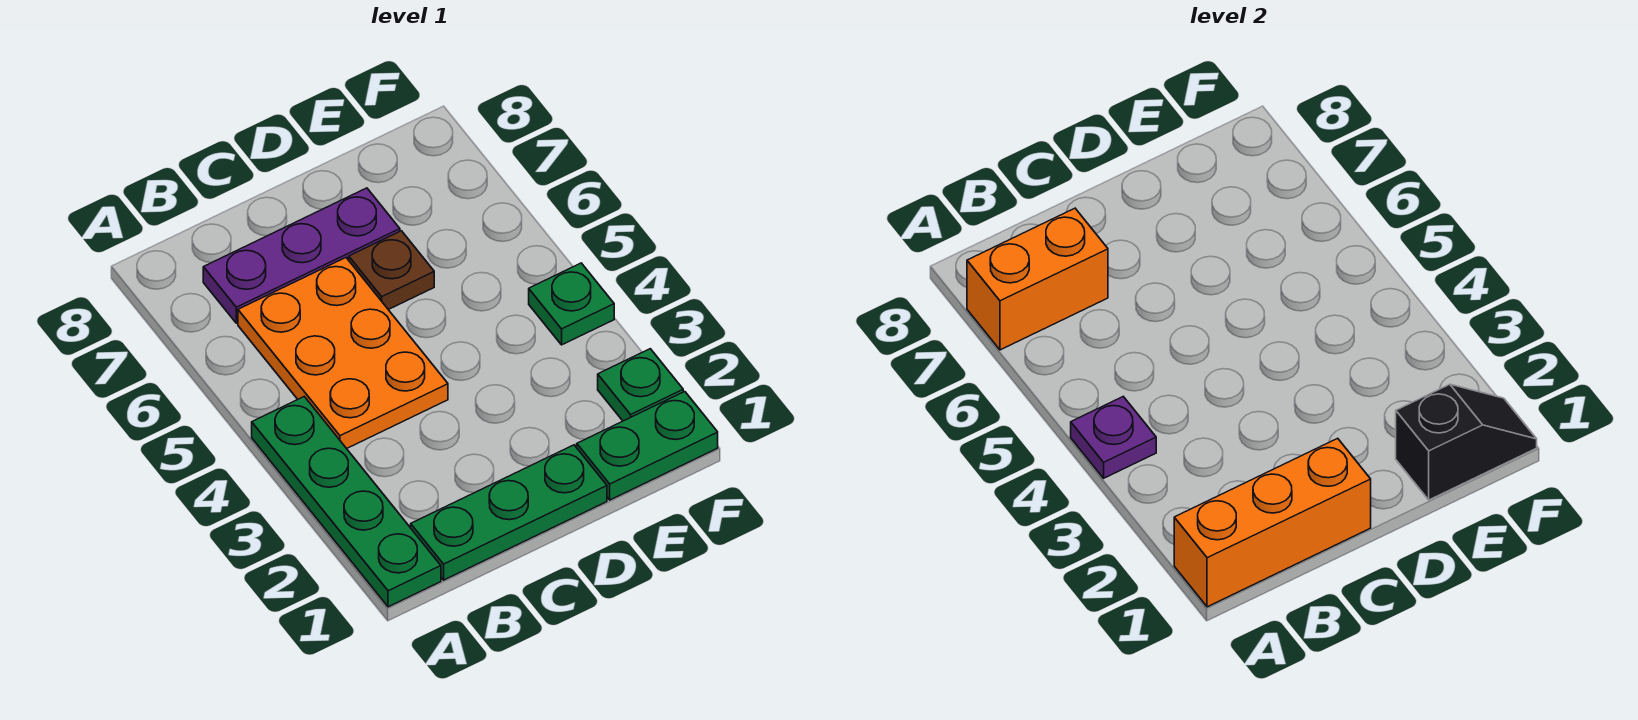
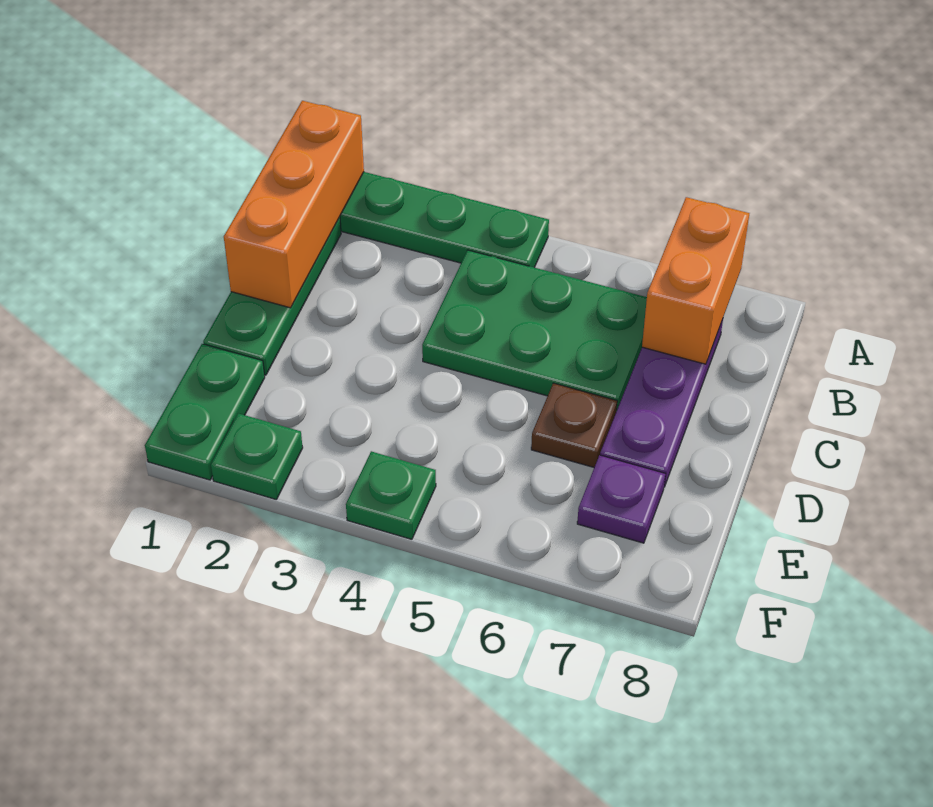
purple 1x1 plate [1071,397,1156,478] -> purple 1x1 plate moved to [577,455,665,543]
orange 2x3 plate [238,258,448,449] -> green 2x3 plate [422,250,647,411]
black 1x2 slope [1396,384,1537,500] -> none

